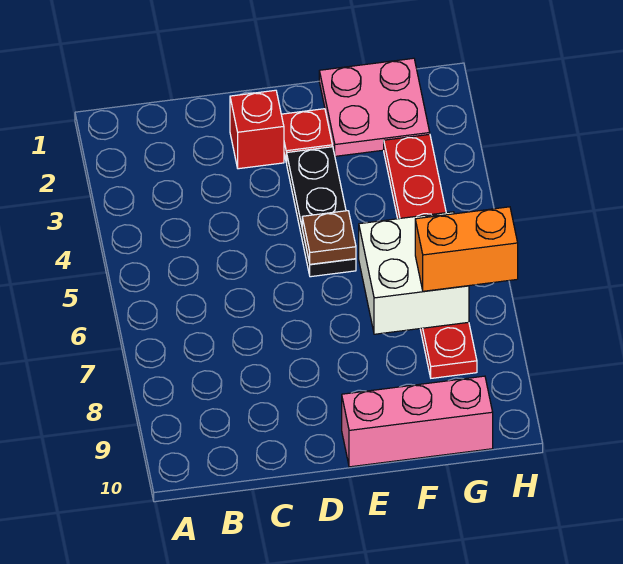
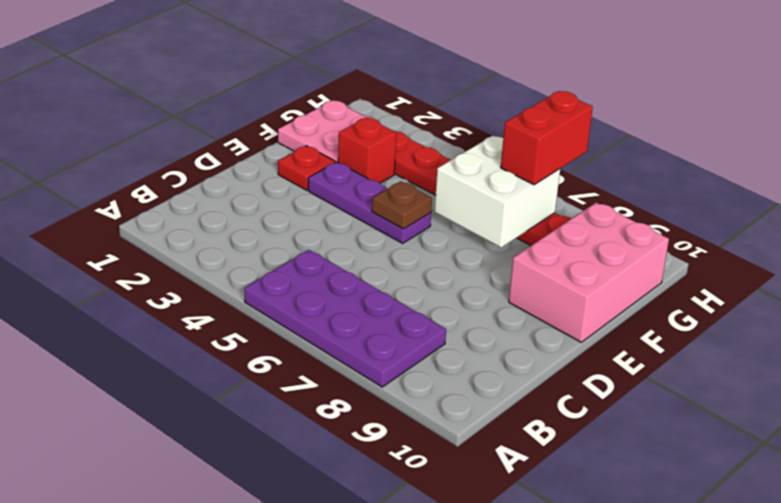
none -> purple 2x4 plate [245,250,446,387]
red 1x1 brick [230,90,284,169] -> red 1x1 brick moved to [338,118,396,183]
black 1x3 plate [286,146,356,277] -> purple 1x3 plate [308,162,431,243]
pink 1x3 brick [342,376,493,467] -> pink 2x3 brick [509,203,669,342]
orange 1x2 brick [415,207,518,291] -> red 1x2 brick [501,91,593,185]

